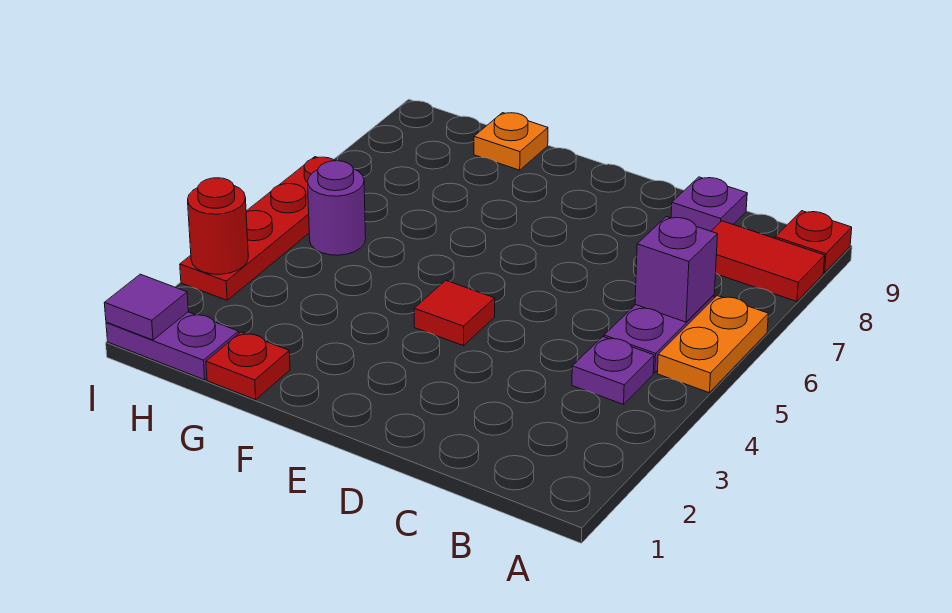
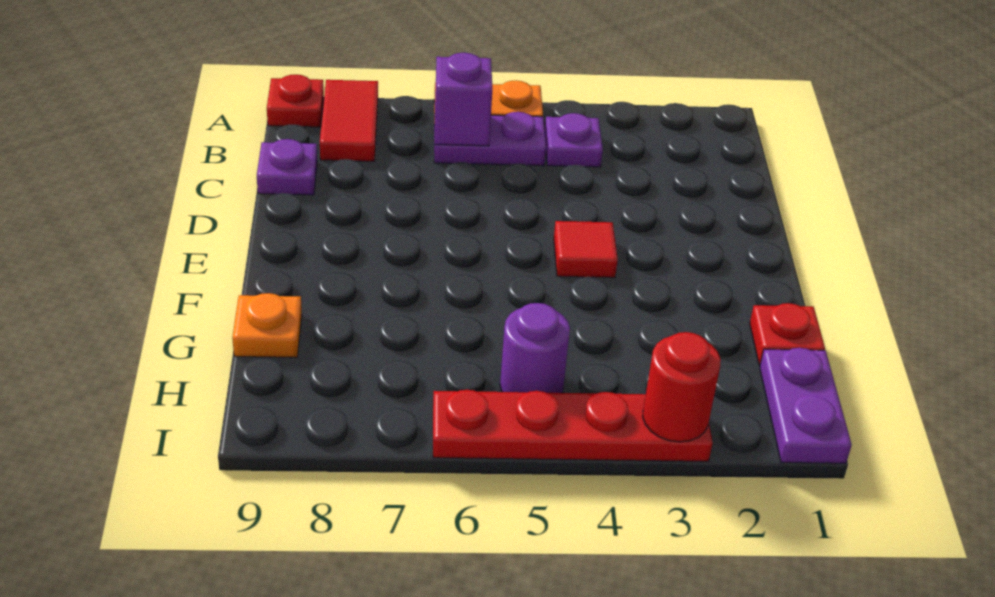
purple 1x1 tile [104,274,188,340] -> none

